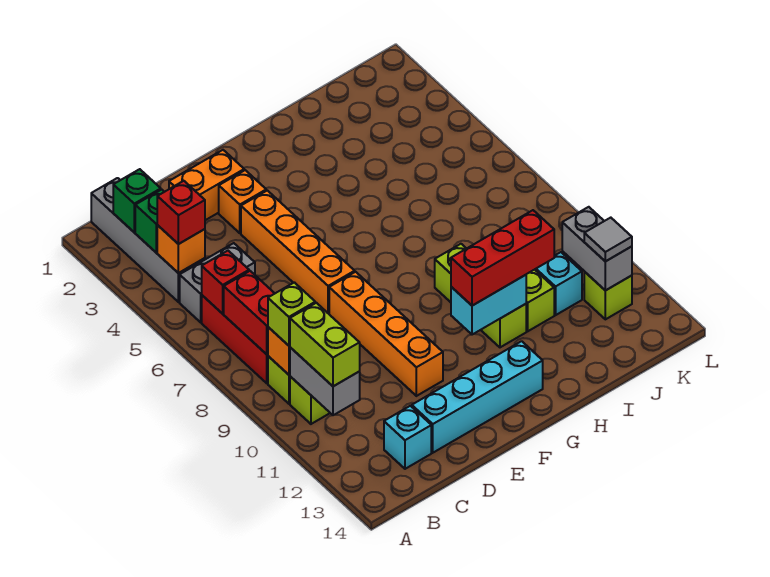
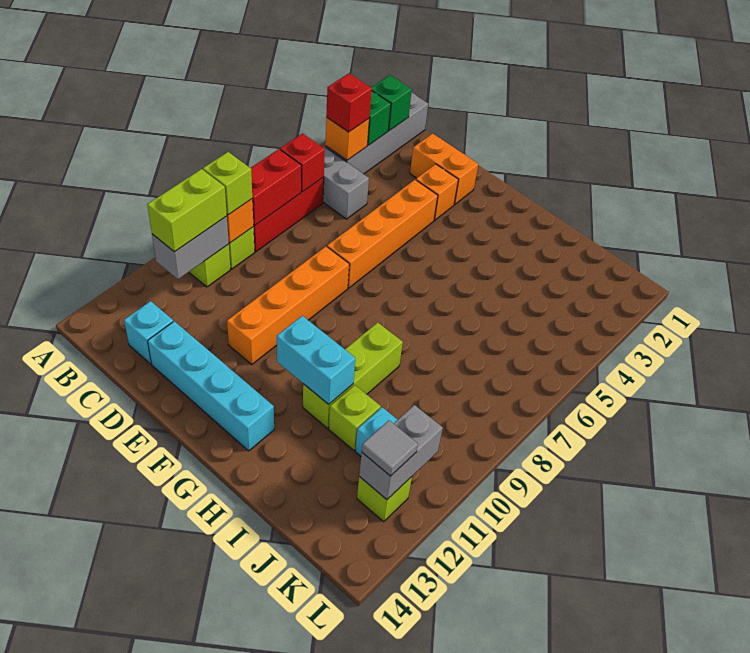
red 1x3 brick [451,210,554,306] -> none

